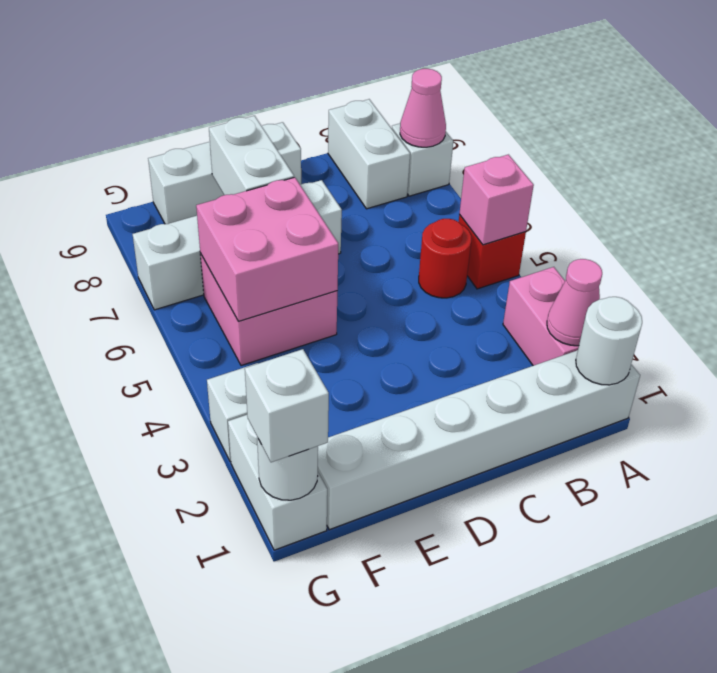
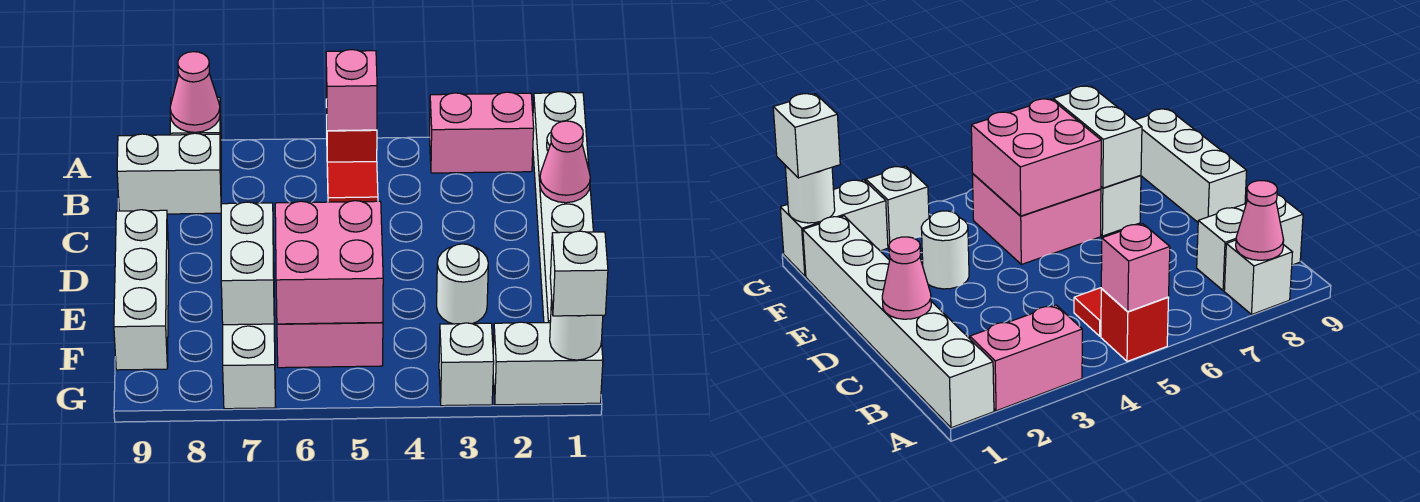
white 1x1 round brick [576,297,642,385] -> white 1x1 round brick moved to [437,244,488,324]
pink 1x1 cone [547,259,602,346] -> pink 1x1 cone moved to [540,121,590,203]
red 1x1 round brick [419,219,471,298] -> red 1x1 tile [327,162,378,202]
white 1x4 brick [133,180,342,310] -> white 1x3 brick [223,308,276,409]
white 1x2 brick [209,116,294,195] -> white 1x2 brick turned to [221,202,274,325]

